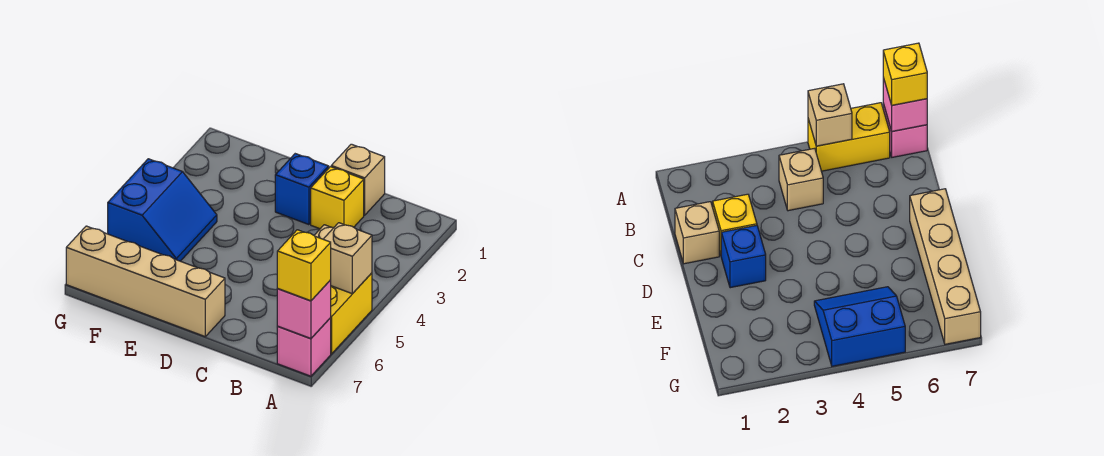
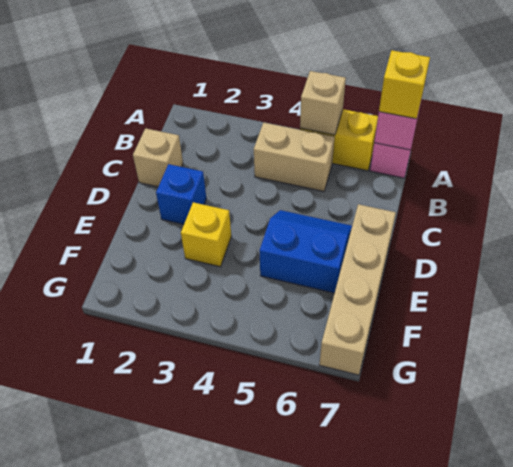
tan 1x1 brick [779,148,823,211] -> tan 1x2 brick [254,123,335,191]
yellow 1x1 brick [311,167,364,229] -> yellow 1x1 brick moved to [181,202,231,267]
blue 2x2 slope [108,159,217,261] -> blue 2x2 slope moved to [260,210,352,293]

